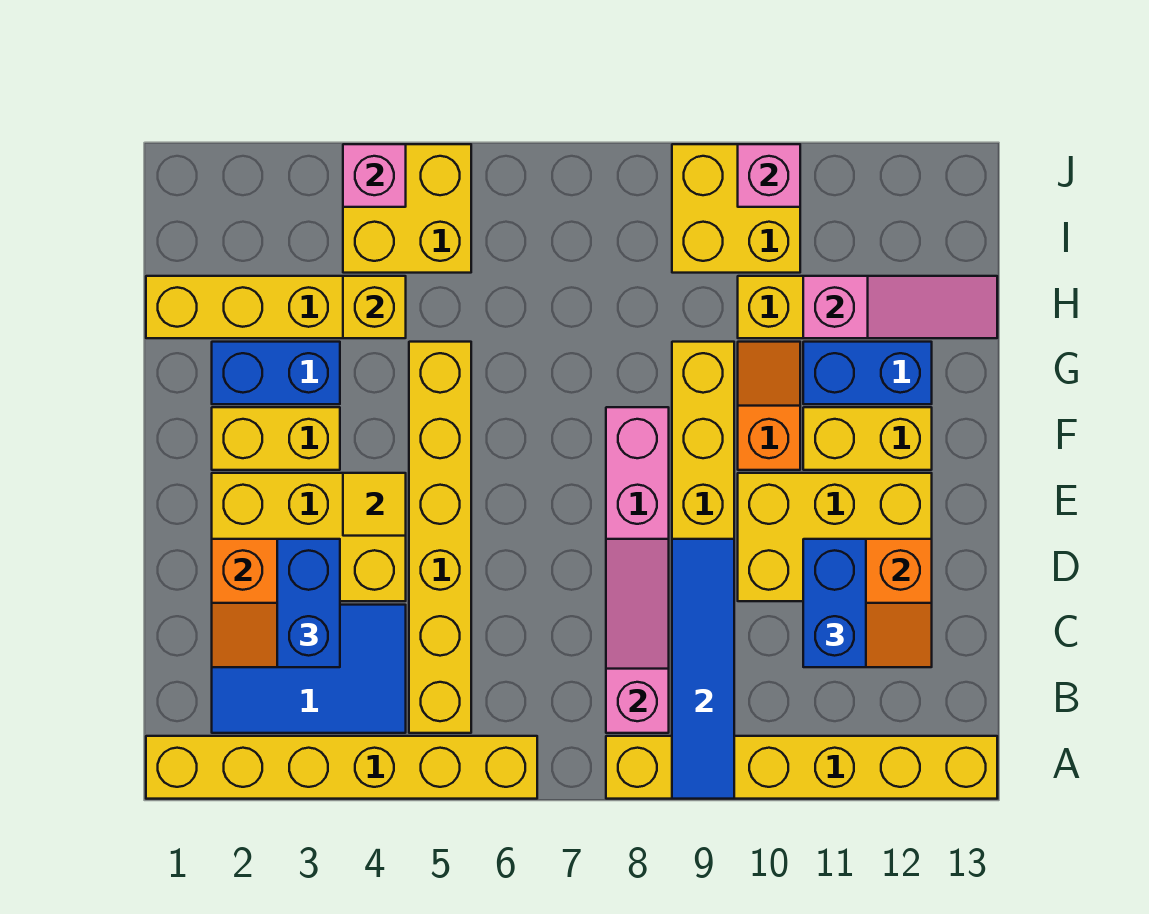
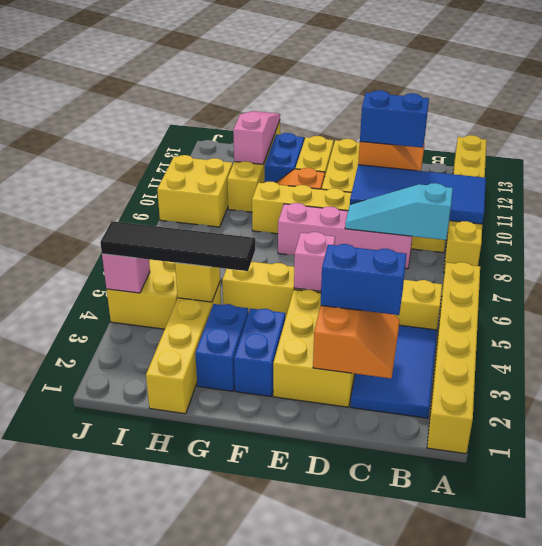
blue 1x4 tile [672,539,734,799] -> blue 2x4 tile [350,165,486,224]
pink 1x3 slope [606,539,669,733] -> cyan 1x3 slope [345,183,453,240]
yellow 1x1 tile [343,473,406,536] -> none
yellow 1x2 brick [212,407,340,470] -> blue 1x2 brick [234,308,285,397]
none -> black 1x4 tile [100,221,255,271]
pink 1x1 brick [738,144,800,207] -> pink 1x1 brick moved to [294,232,335,291]

